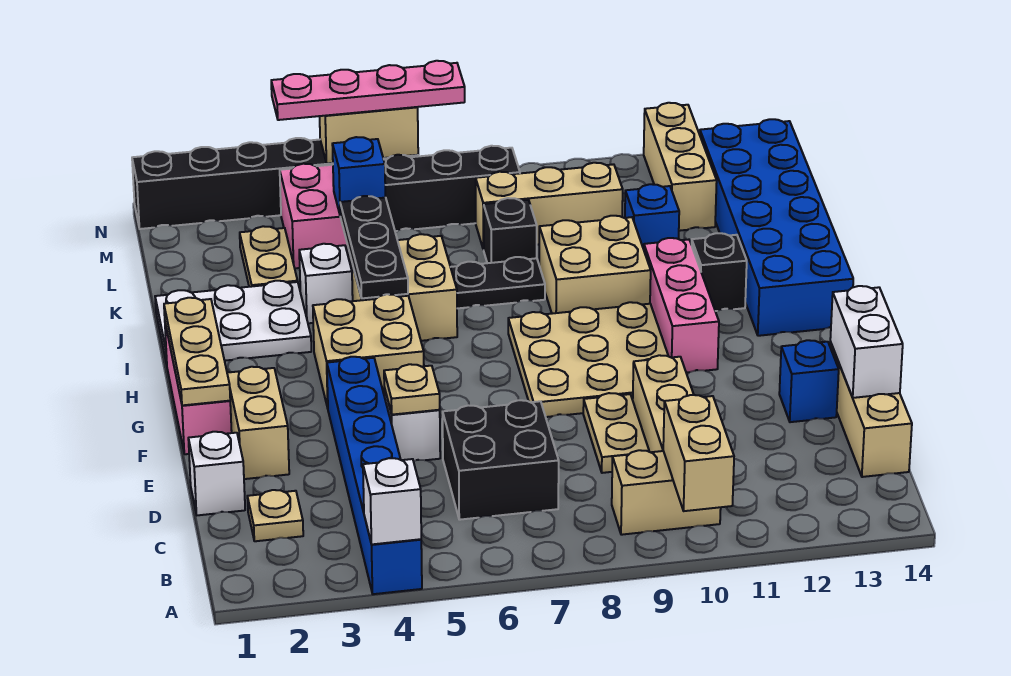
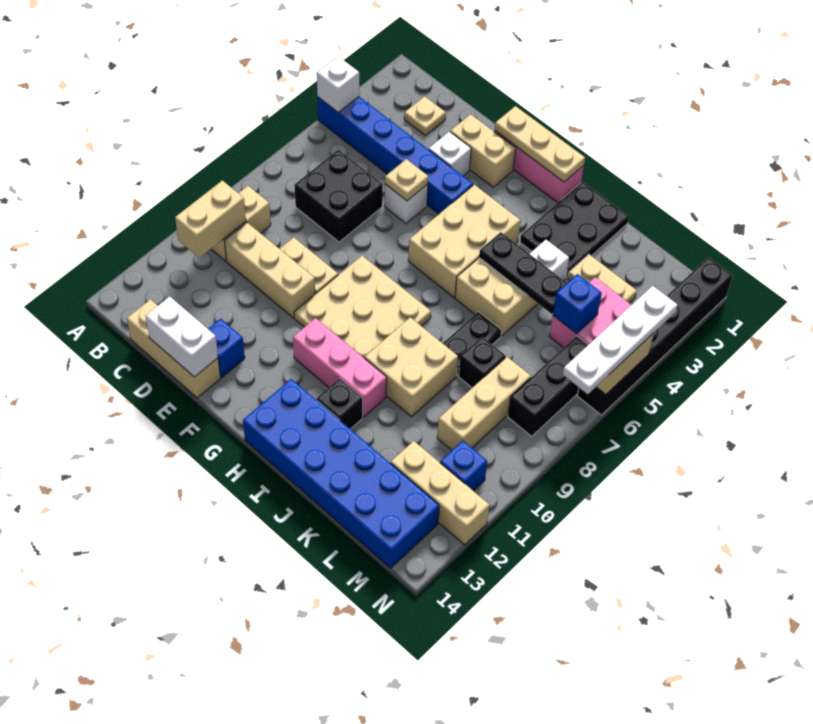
tan 1x2 brick [663,395,734,511] -> tan 1x2 brick turned to [175,180,246,258]
white 1x1 brick [188,432,245,515] -> white 1x1 brick moved to [429,132,471,176]
tan 2x2 brick [313,294,424,408] -> tan 2x3 brick [408,185,520,297]
white 2x3 plate [155,281,311,364] -> black 2x3 plate [520,182,629,278]
blue 1x1 brick [625,184,679,249] -> blue 1x1 brick moved to [440,441,487,491]
pink 1x4 plate [271,61,465,120] -> white 1x4 plate [563,286,678,394]

